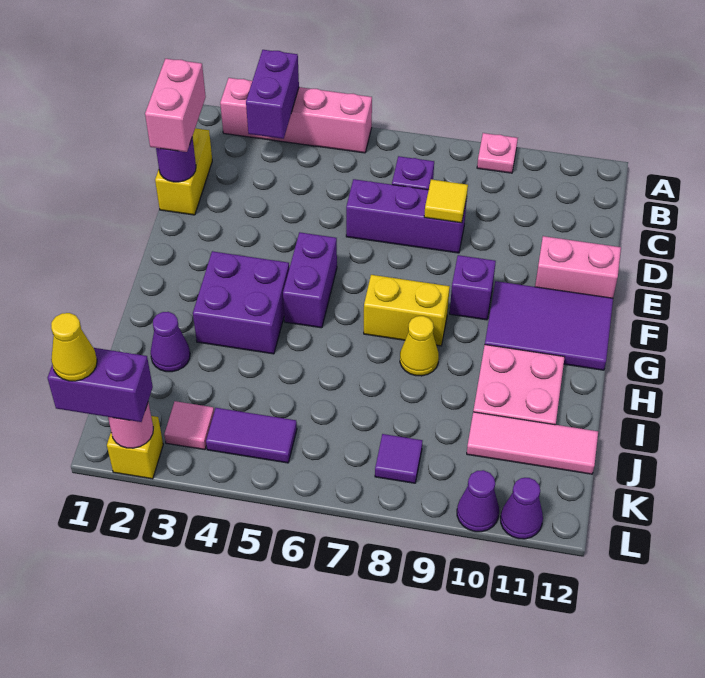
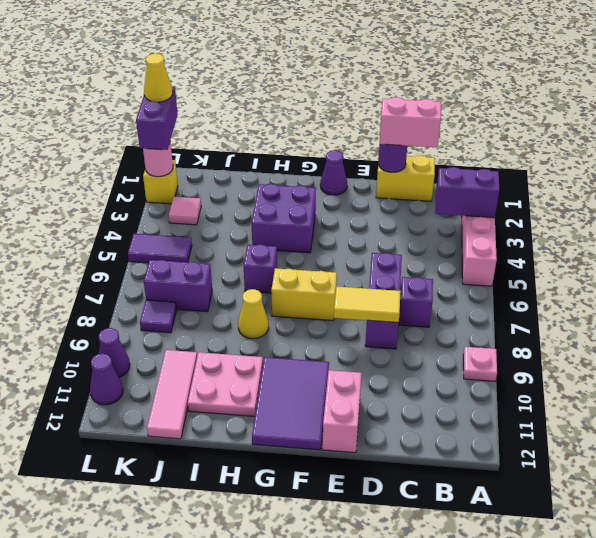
yellow 1x1 tile [424,179,468,223] -> yellow 1x2 tile [334,286,401,323]
purple 1x2 brick [283,232,337,328] -> purple 1x2 brick moved to [144,260,212,312]
purple 1x1 brick [450,255,496,320] -> purple 1x1 brick moved to [244,244,277,293]
yellow 1x2 brick [364,275,450,346] -> yellow 1x2 brick turned to [271,268,337,320]
purple 1x1 cone [151,312,190,372] -> purple 1x1 cone moved to [320,150,347,195]
purple 1x2 tile [206,408,297,463] -> purple 1x2 tile turned to [128,234,192,263]

